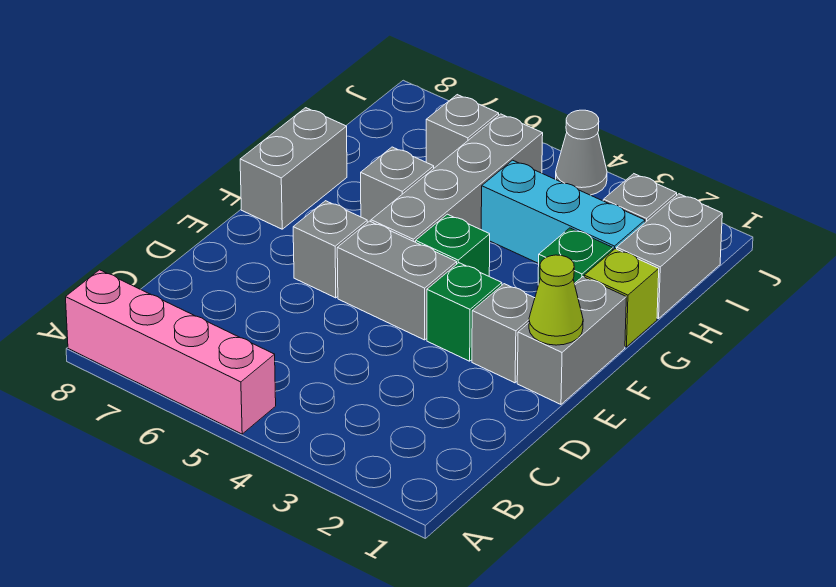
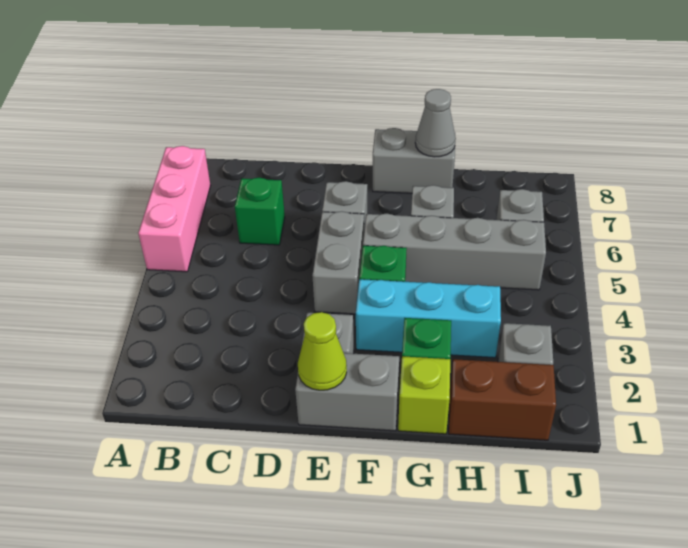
pink 1x4 brick [66,270,276,434] -> pink 1x3 brick [138,146,211,272]
green 1x1 brick [427,263,502,361] -> green 1x1 brick moved to [235,178,285,245]
grey 1x2 brick [617,194,722,319] -> brown 1x2 brick [449,359,556,440]
cyan 1x3 brick [481,160,645,264] -> cyan 1x3 brick turned to [356,279,501,358]
grey 1x1 cone [556,110,607,195] -> grey 1x1 cone moved to [415,89,456,157]

